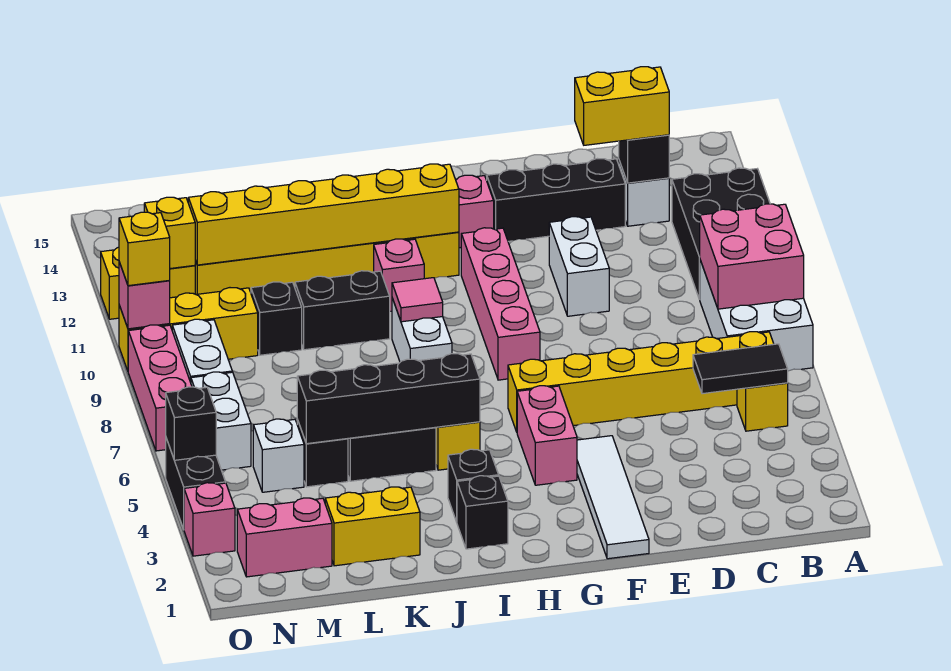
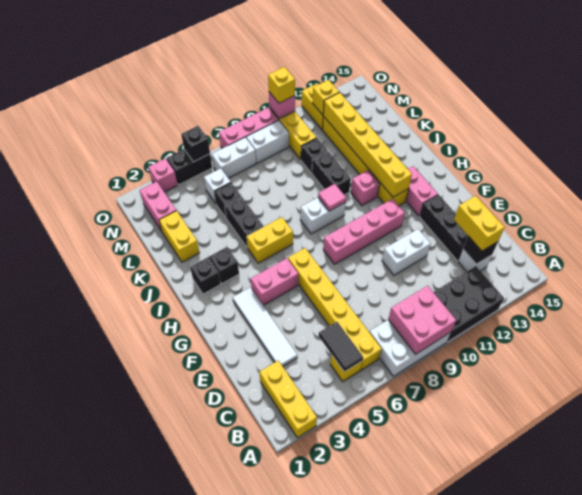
none -> yellow 1x3 brick [259,360,317,438]
white 1x4 tile [577,436,649,559] -> white 1x4 tile turned to [233,287,297,366]
black 1x4 brick [297,354,480,444] -> none

